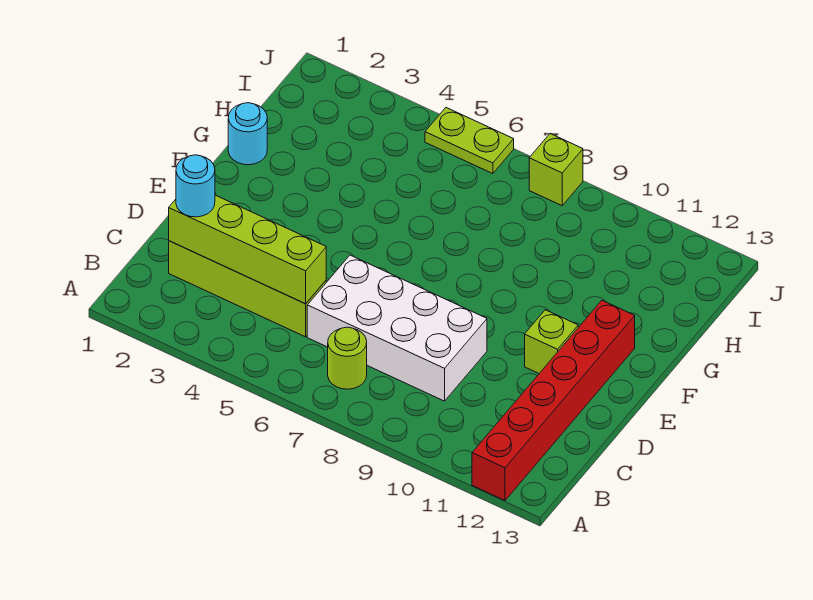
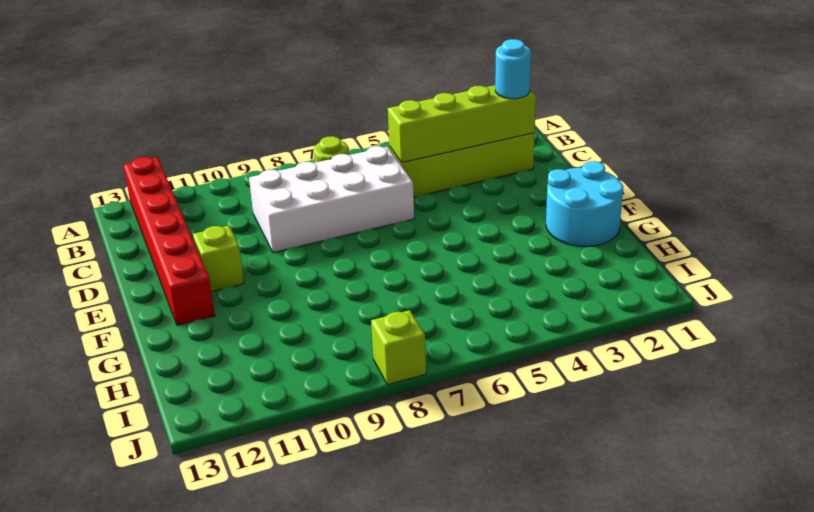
cyan 1x1 round brick [228,103,267,165] -> cyan 2x2 round brick [546,161,623,246]
lime 1x2 plate [425,108,514,174] -> none

